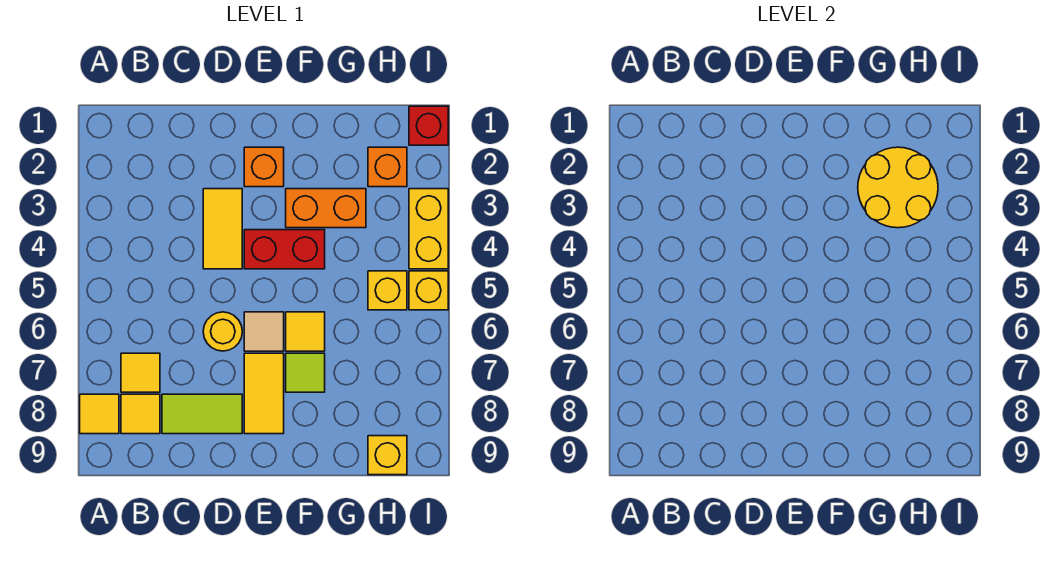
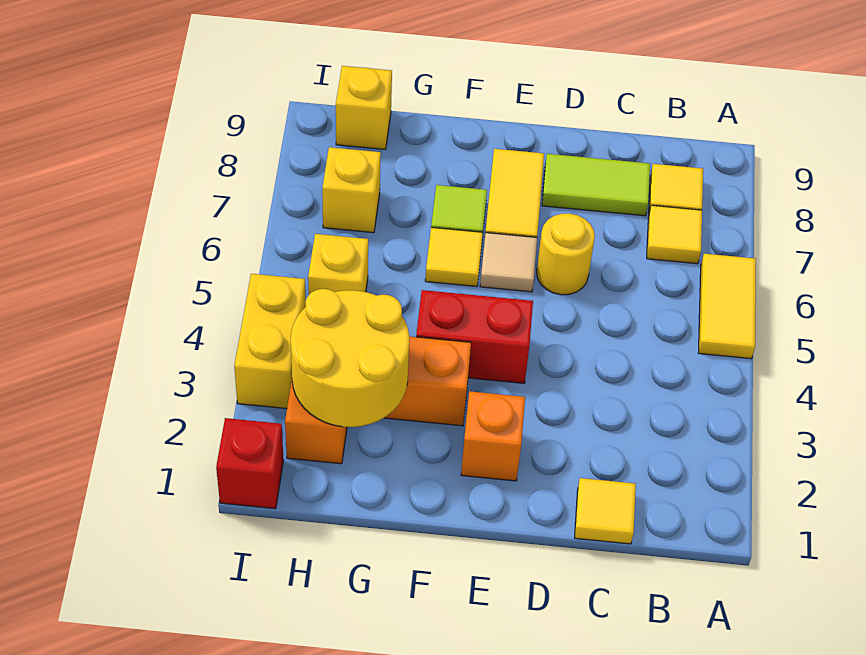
yellow 1x1 tile [80,394,119,434] -> yellow 1x1 tile moved to [575,478,636,544]
yellow 1x2 tile [203,189,242,269] -> yellow 1x2 tile moved to [699,254,756,359]
yellow 1x1 brick [409,271,448,310] -> yellow 1x1 brick moved to [322,147,381,233]

